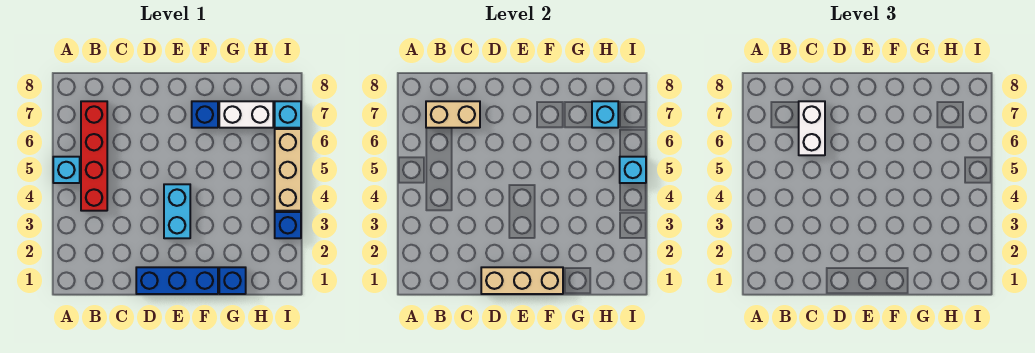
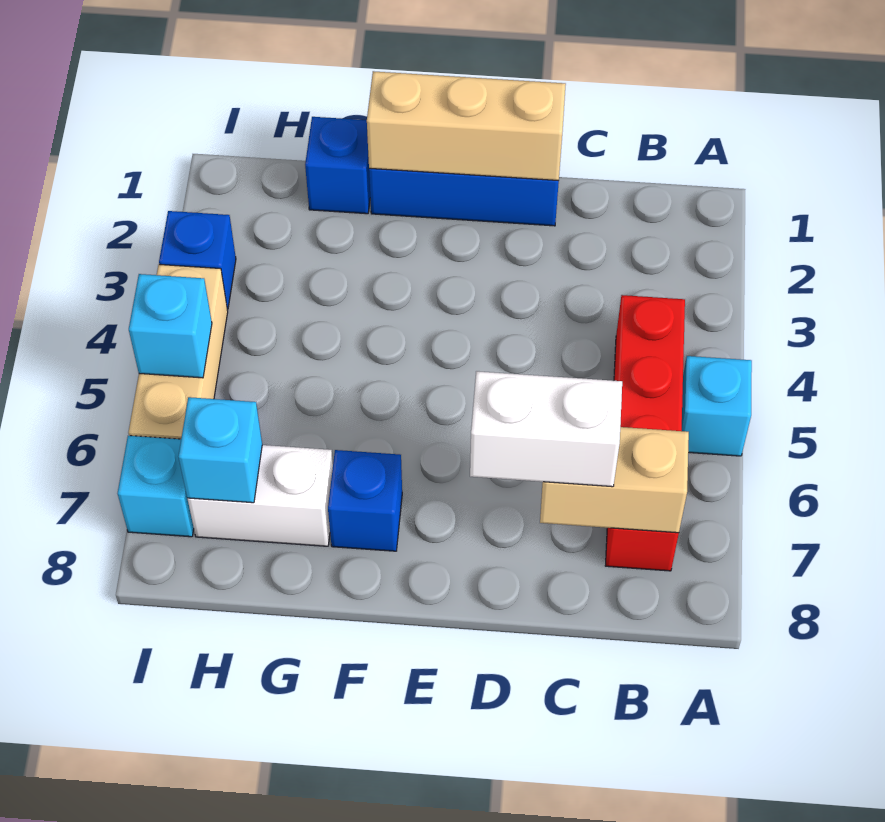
white 1x2 brick [799,101,825,155] -> white 1x2 brick turned to [470,371,622,487]
cyan 1x2 brick [164,184,190,238] -> none

